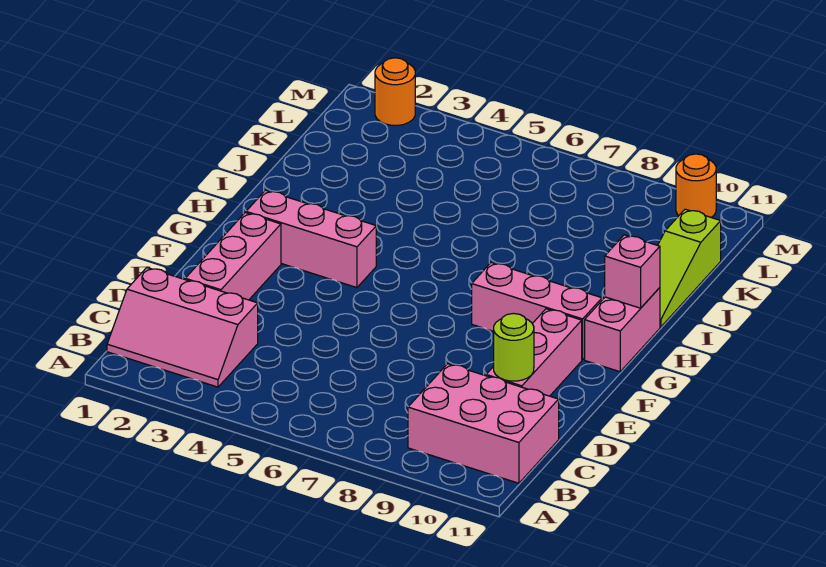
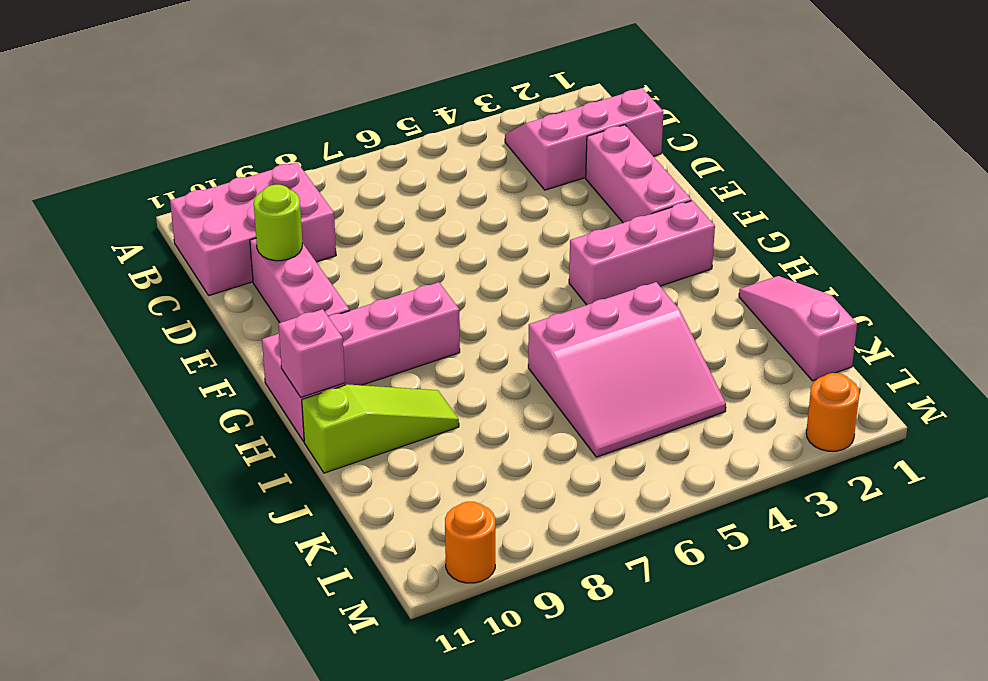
none -> pink 1x3 slope [739,276,857,381]
none -> pink 3x3 slope [528,282,726,457]
lime 1x3 slope [658,209,721,327] -> lime 1x3 slope turned to [302,384,459,473]

